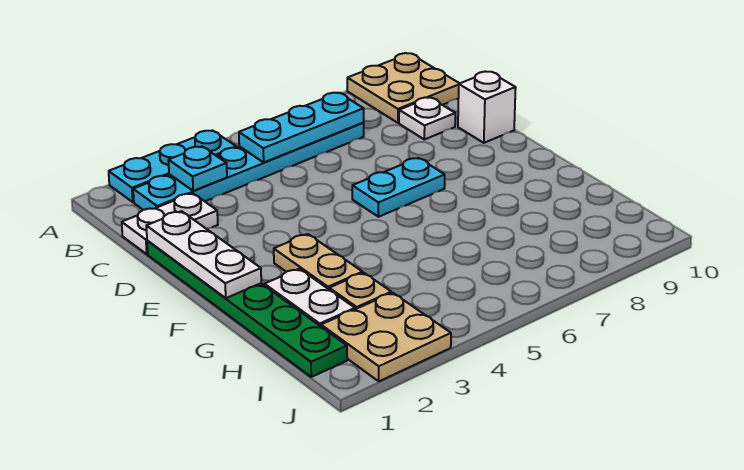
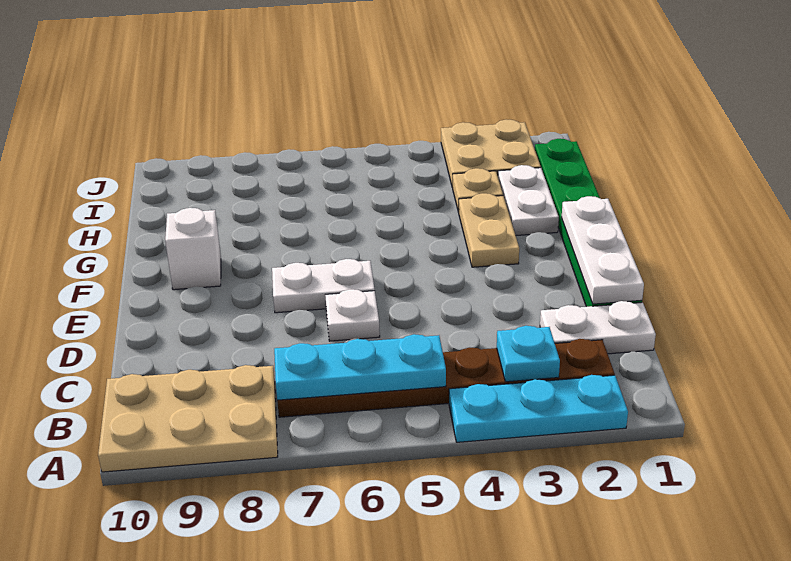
tan 2x2 plate [347,53,459,123] -> tan 2x3 plate [98,365,278,472]
cyan 1x6 plate [133,123,364,210] -> brown 1x6 plate [277,339,615,417]
white 1x1 plate [399,97,455,140] -> white 1x1 plate moved to [325,289,380,341]
white 1x1 brick [458,71,516,143] -> white 1x1 brick moved to [165,208,221,290]
cyan 1x2 plate [352,158,445,217] -> white 1x2 plate [272,259,375,313]

